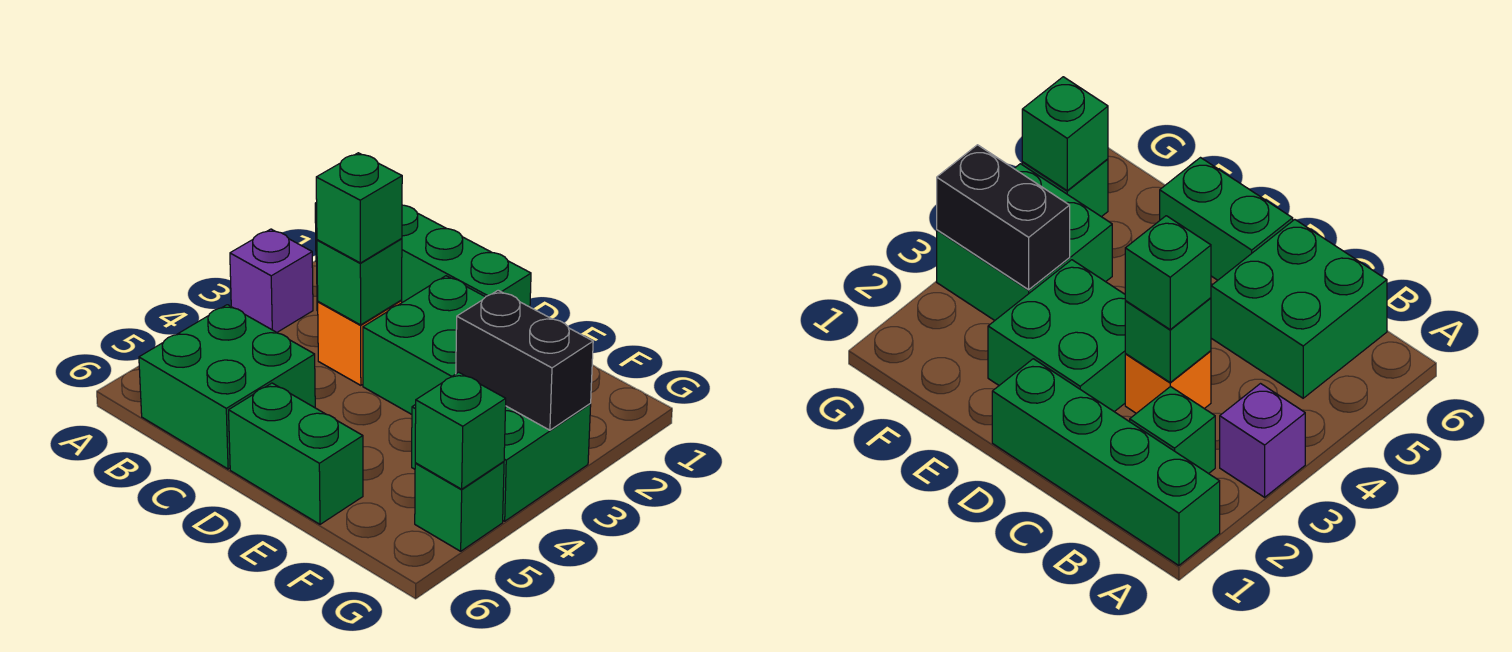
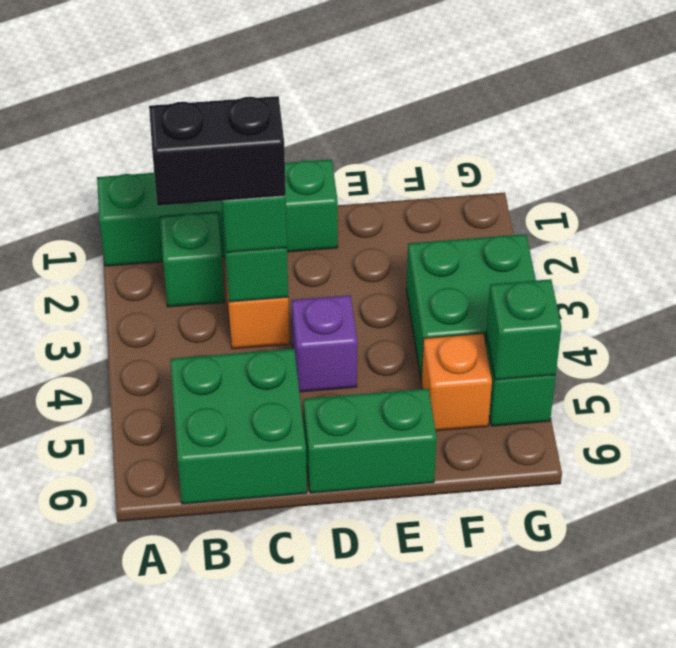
purple 1x1 brick [230,229,313,332] -> purple 1x1 brick moved to [292,295,357,392]
green 2x2 brick [363,276,485,414] -> none
black 1x2 brick [456,290,593,430] -> black 1x2 brick moved to [149,96,286,206]
none -> orange 1x1 brick [421,333,492,431]

